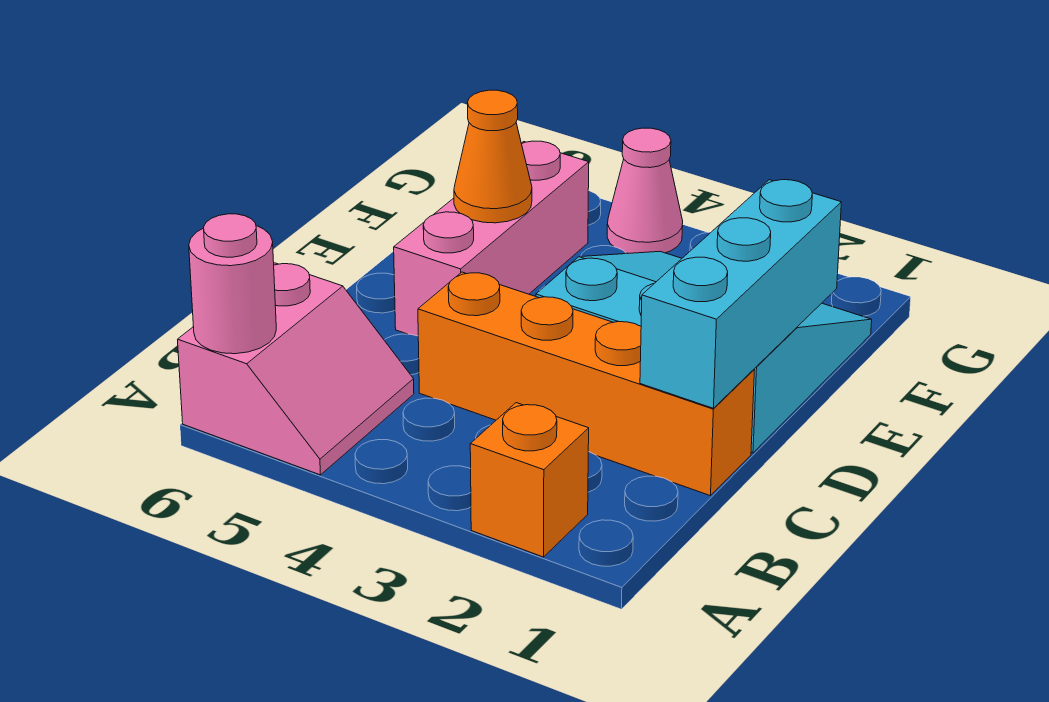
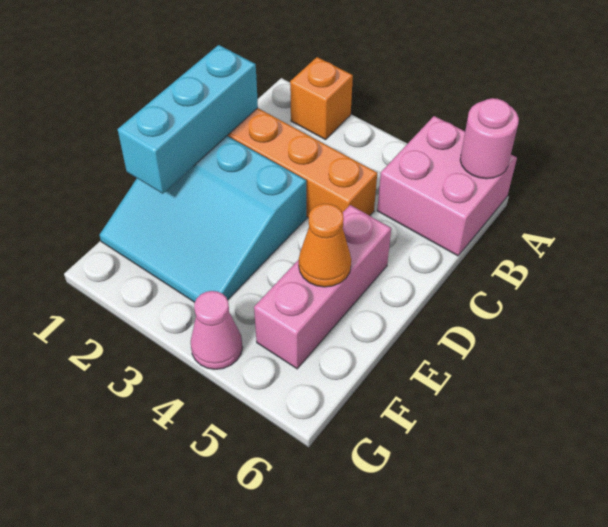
pink 2x2 slope [178,263,414,475] -> pink 2x2 brick [377,116,517,256]

